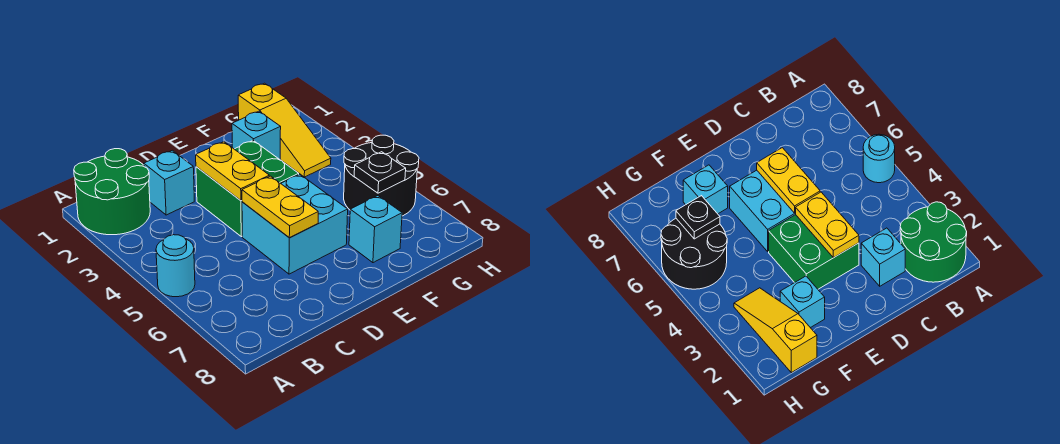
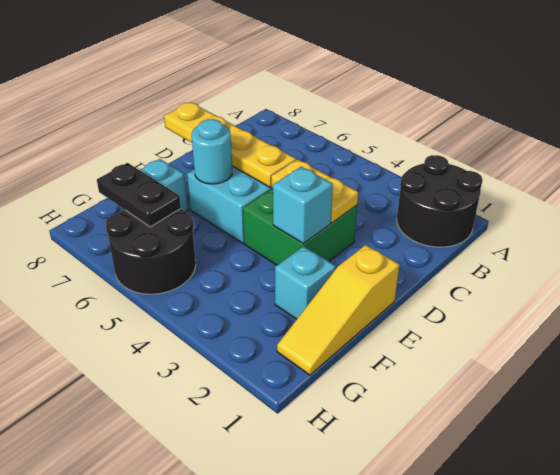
green 2x2 round brick [74,149,150,235] -> black 2x2 round brick [397,155,483,247]
cyan 1x1 round brick [156,235,195,297] -> cyan 1x1 round brick moved to [192,119,232,184]
cyan 1x1 brick [144,150,194,215] -> cyan 1x1 brick moved to [273,167,333,243]
yellow 1x2 plate [242,176,318,238] -> yellow 1x4 plate [164,102,296,187]
yellow 1x3 slope [238,83,331,177] -> yellow 1x3 slope turned to [277,245,400,375]
black 1x1 plate [354,152,406,193] -> black 1x2 plate [97,163,181,227]

